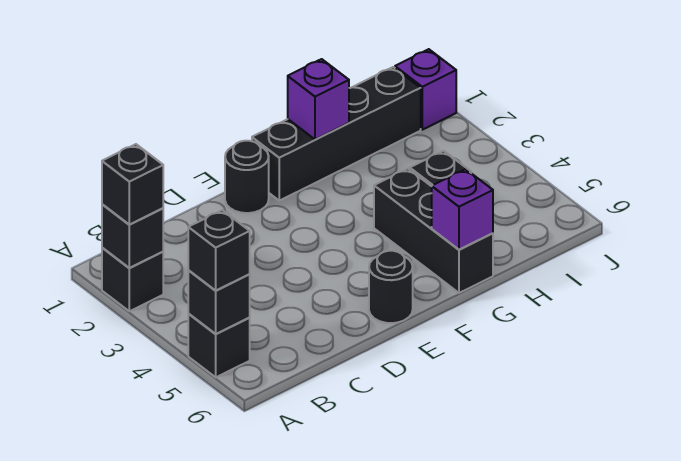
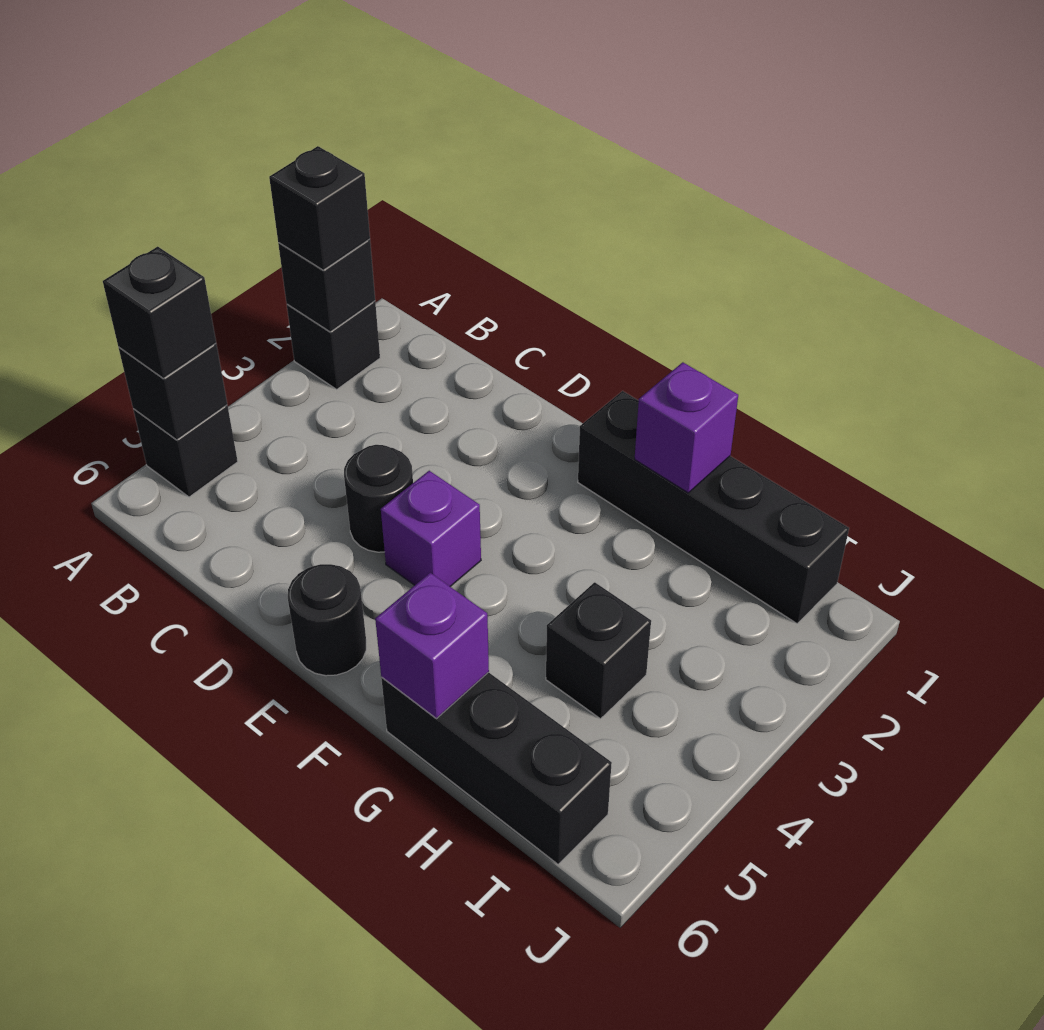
black 1x1 round brick [225,141,269,213] -> black 1x1 round brick moved to [344,445,413,552]
black 1x3 brick [374,169,493,293] -> black 1x3 brick turned to [381,672,612,864]
purple 1x1 brick [395,49,456,130] -> purple 1x1 brick moved to [381,471,481,586]

